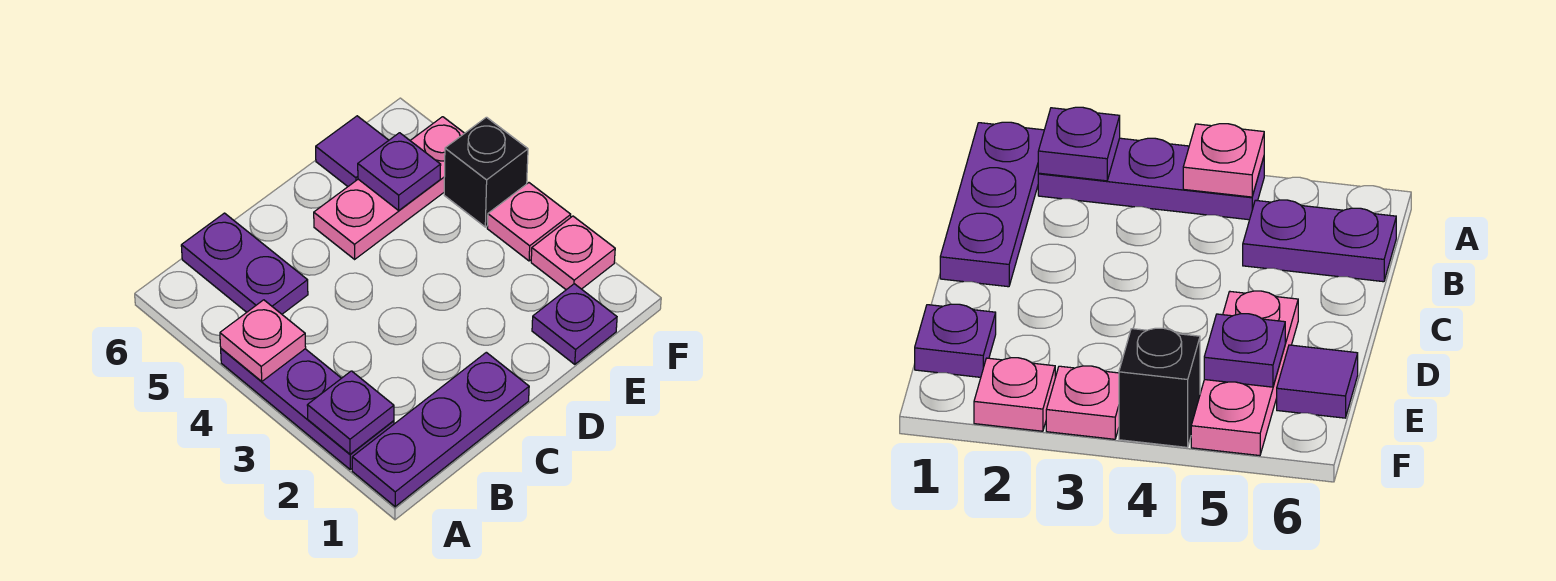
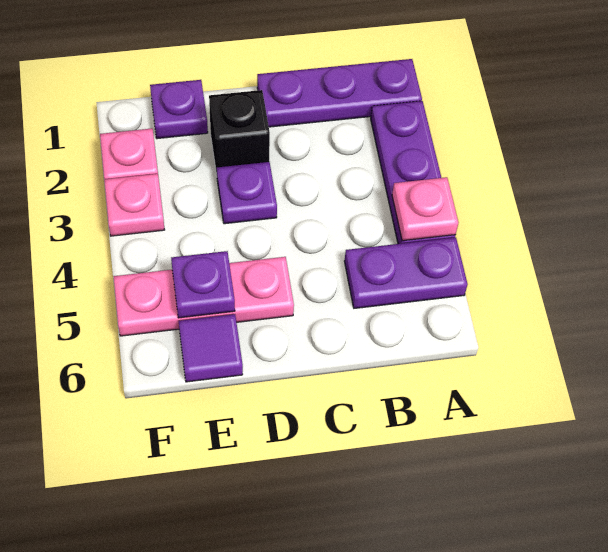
purple 1x1 plate [307,371,394,454] -> purple 1x1 plate moved to [217,162,277,224]
purple 1x2 plate [181,213,308,314] -> purple 1x2 plate turned to [344,237,468,308]
black 1x1 brick [444,117,528,227] -> black 1x1 brick moved to [209,90,270,175]

